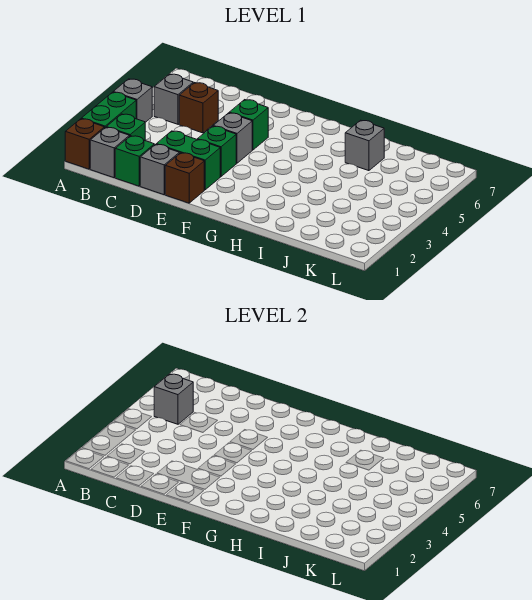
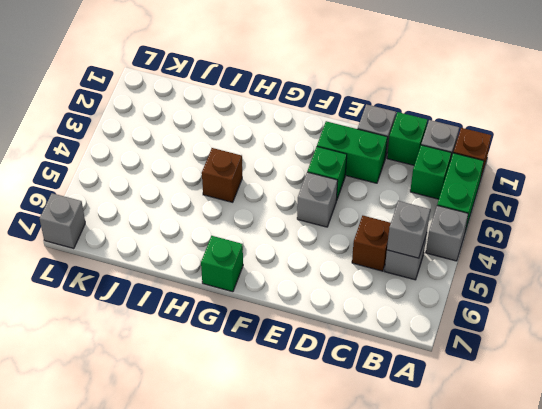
brown 1x1 brick [165,153,204,203] -> brown 1x1 brick moved to [202,148,242,202]
green 1x1 brick [229,100,268,150] -> green 1x1 brick moved to [201,236,243,292]
grey 1x1 brick [345,120,384,171] -> grey 1x1 brick moved to [40,193,85,249]

